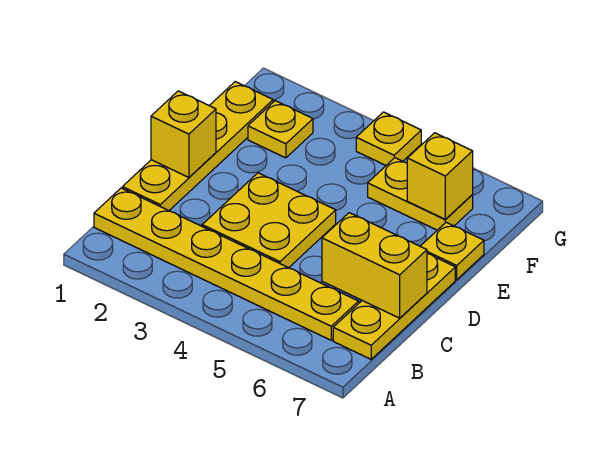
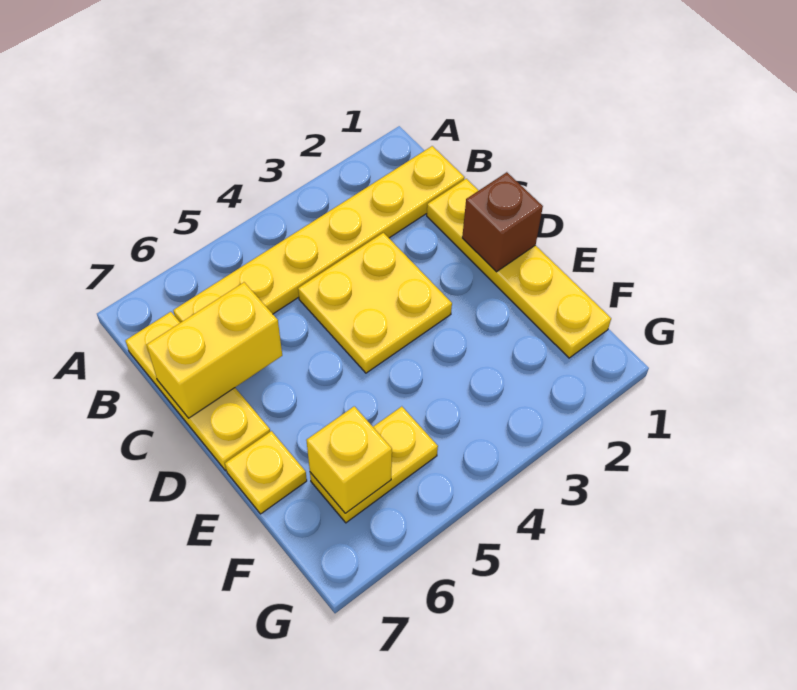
yellow 1x1 brick [151,91,216,177] -> brown 1x1 brick [462,172,543,272]
yellow 1x1 plate [248,101,313,158] -> none
yellow 1x1 plate [356,112,421,165] -> none

